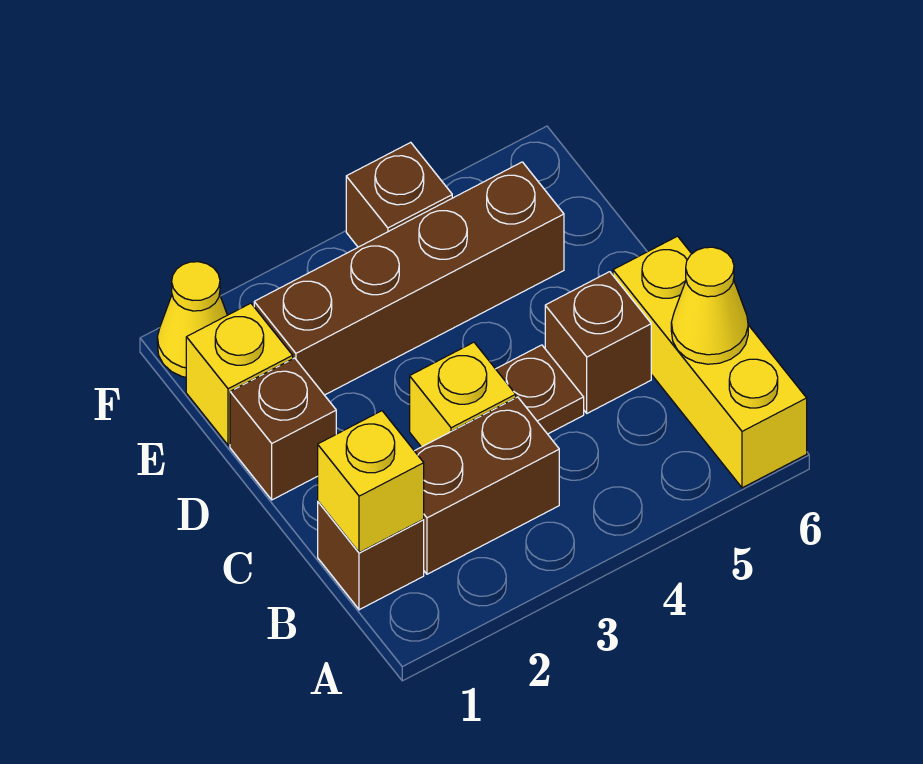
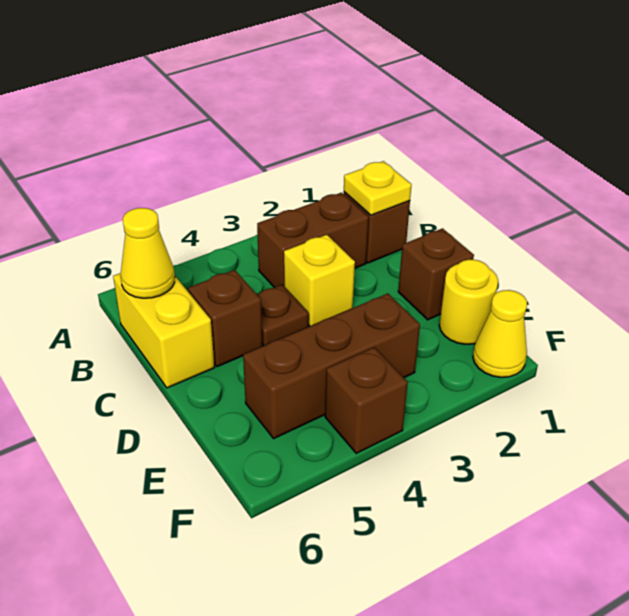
yellow 1x3 brick [613,236,807,488] -> yellow 1x2 brick [113,273,215,388]
yellow 1x1 brick [318,411,424,553] -> yellow 1x1 plate [344,161,412,215]
yellow 1x1 brick [186,303,293,445] -> yellow 1x1 round brick [439,260,498,344]
brown 1x4 brick [254,162,564,395] -> brown 1x3 brick [243,293,420,438]

